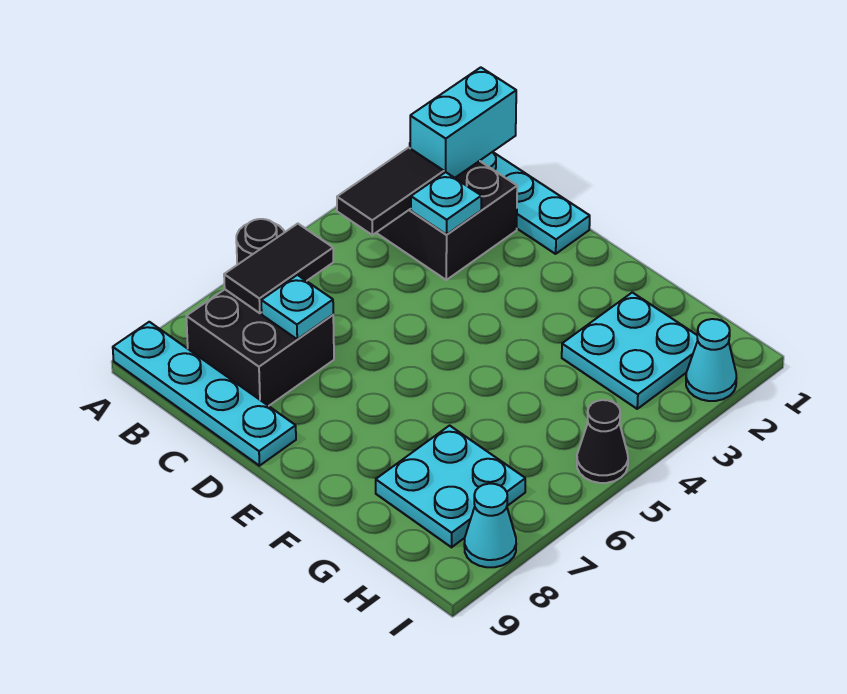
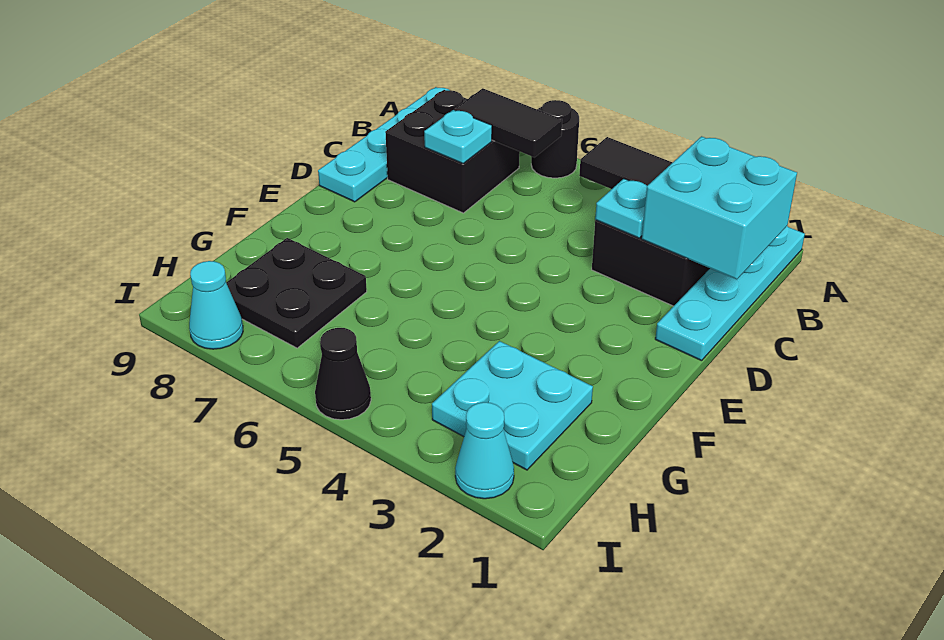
cyan 1x2 brick [410,67,516,178] -> cyan 2x2 brick [642,136,797,279]
cyan 2x2 plate [376,426,525,547] -> black 2x2 plate [226,238,367,348]

